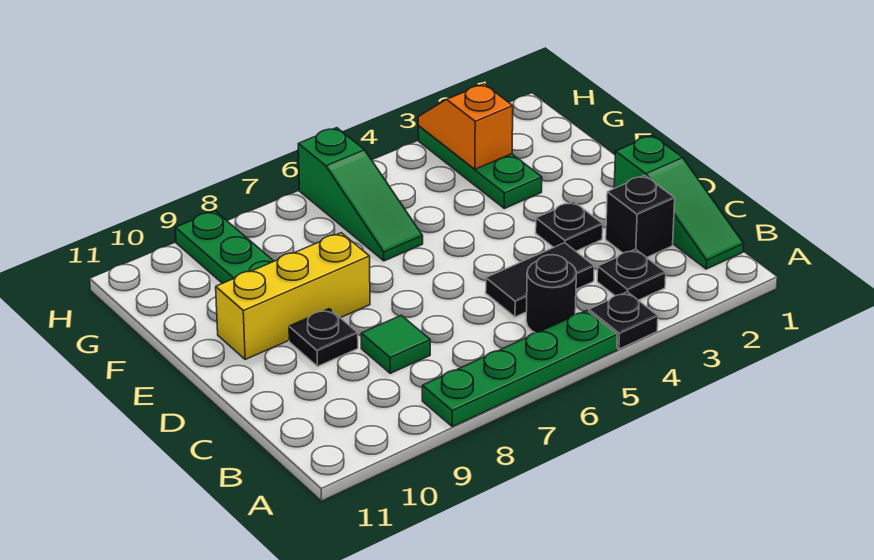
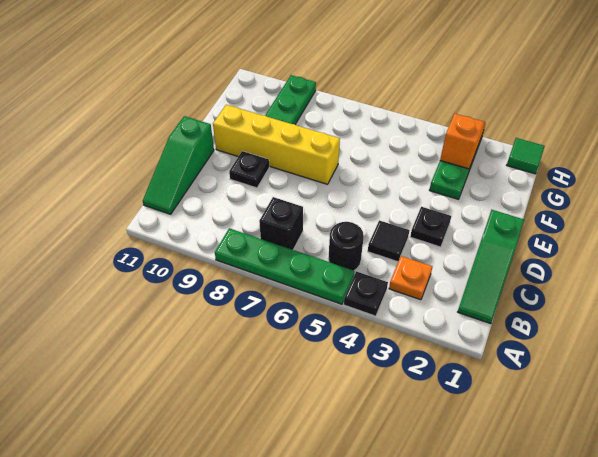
black 1x1 plate [597,249,666,300] -> orange 1x1 plate [389,256,432,300]
black 1x1 brick [606,175,675,258] -> black 1x1 brick moved to [259,197,303,250]
black 1x2 tile [486,243,594,317] -> black 1x1 tile [368,220,410,262]
green 1x1 tile [361,315,430,373] -> green 1x1 tile moved to [507,138,545,174]
yellow 1x3 brick [216,233,370,360] -> yellow 1x4 brick [213,105,340,184]
green 1x3 slope [298,128,423,261] -> green 1x3 slope moved to [143,116,214,214]

